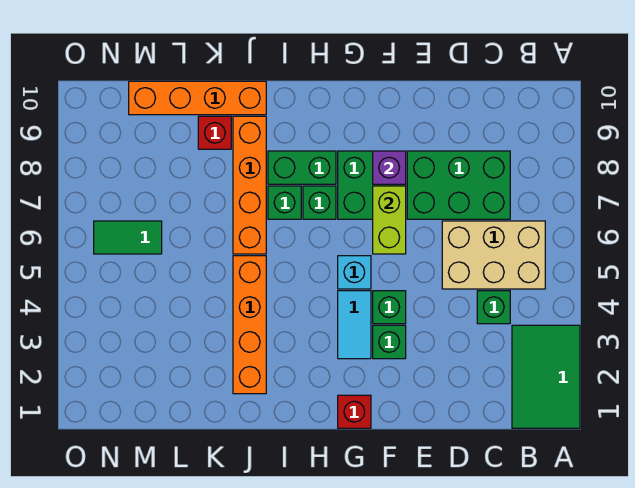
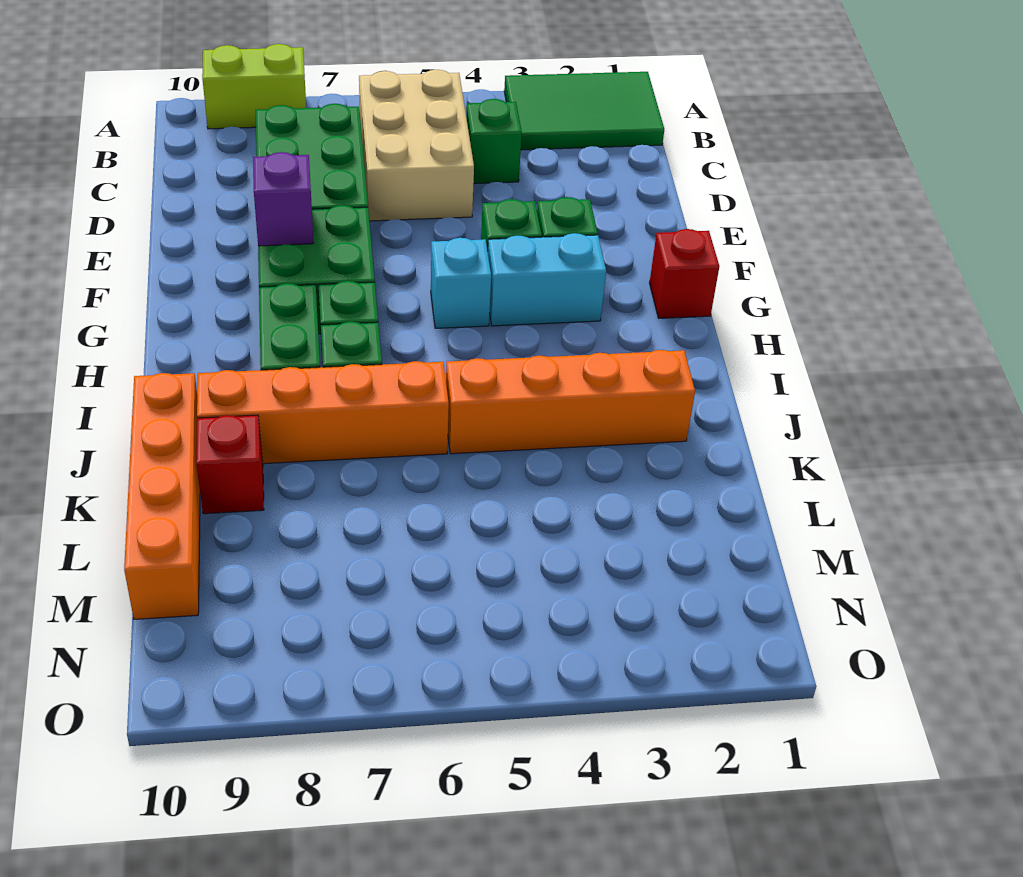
lime 1x2 brick [373,186,406,254] -> lime 1x2 brick moved to [202,44,306,129]
cyan 1x2 tile [338,291,371,359] -> cyan 1x2 brick [488,233,606,326]
green 1x2 tile [94,221,162,254] -> none

